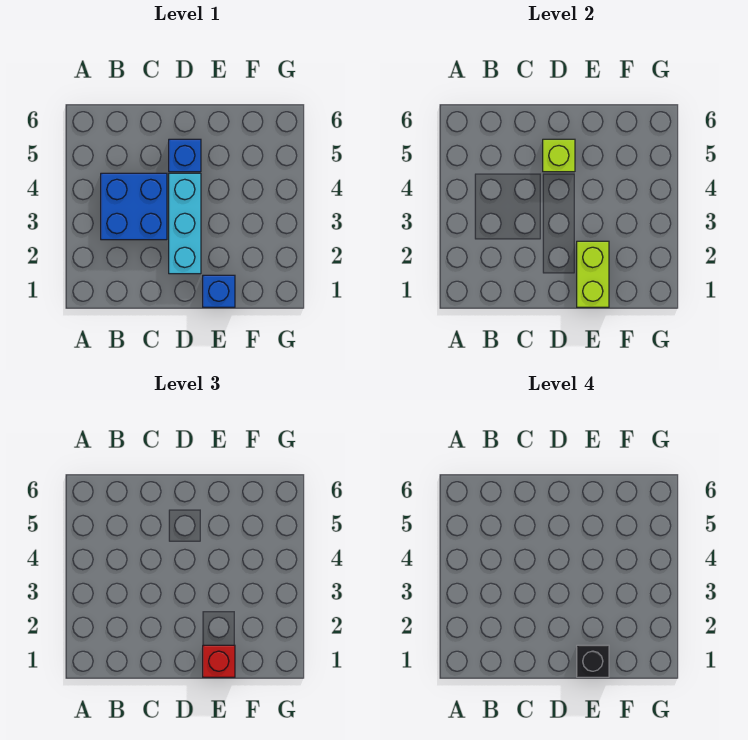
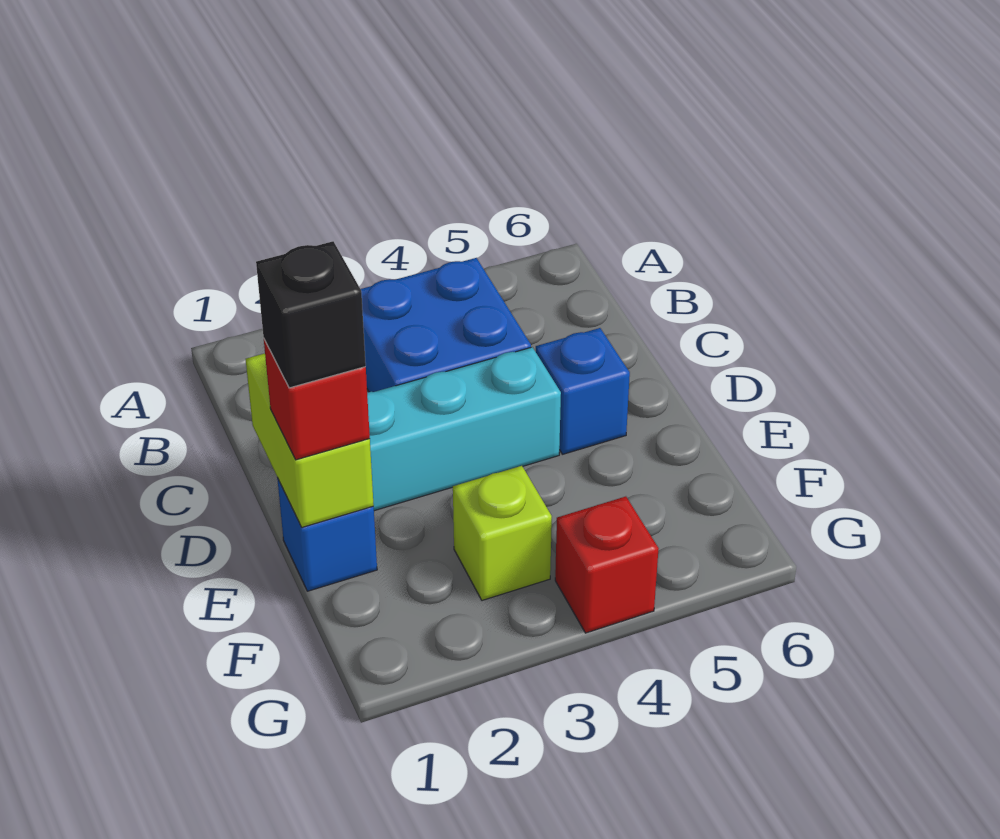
lime 1x1 brick [543,139,575,172] -> lime 1x1 brick moved to [453,466,552,600]
lime 1x2 brick [577,241,609,307] -> lime 1x2 brick turned to [246,353,374,527]
none -> red 1x1 brick [555,496,659,633]

